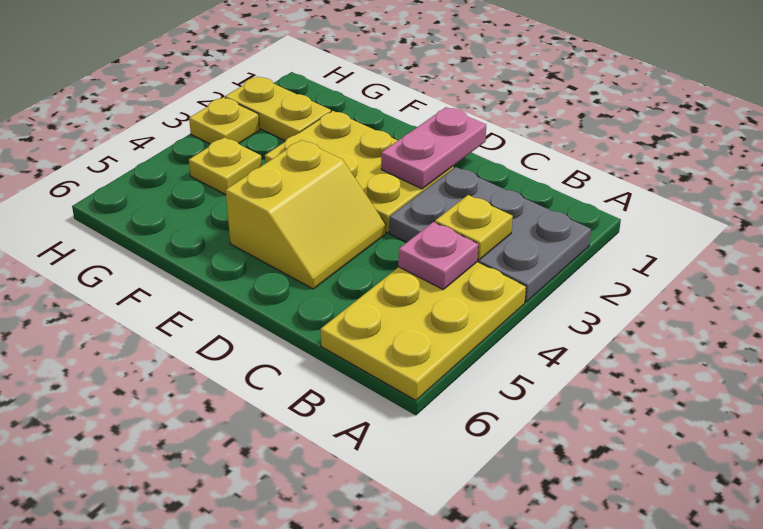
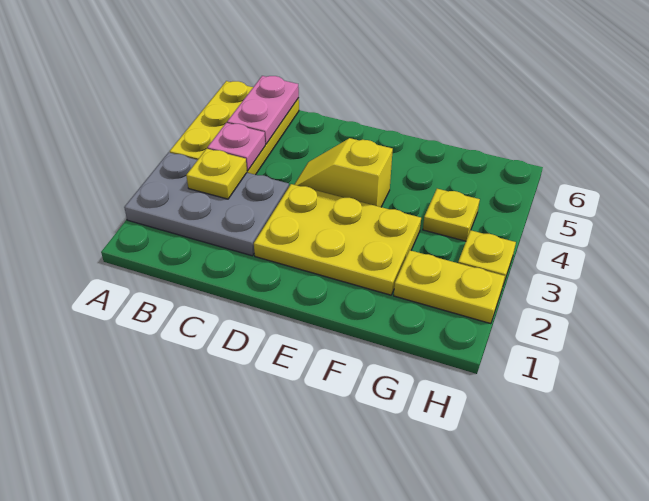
pink 1x2 plate [381,107,486,189] -> pink 1x2 plate moved to [227,76,299,144]
yellow 2x2 slope [226,140,386,289] -> yellow 1x2 slope [294,138,393,207]

